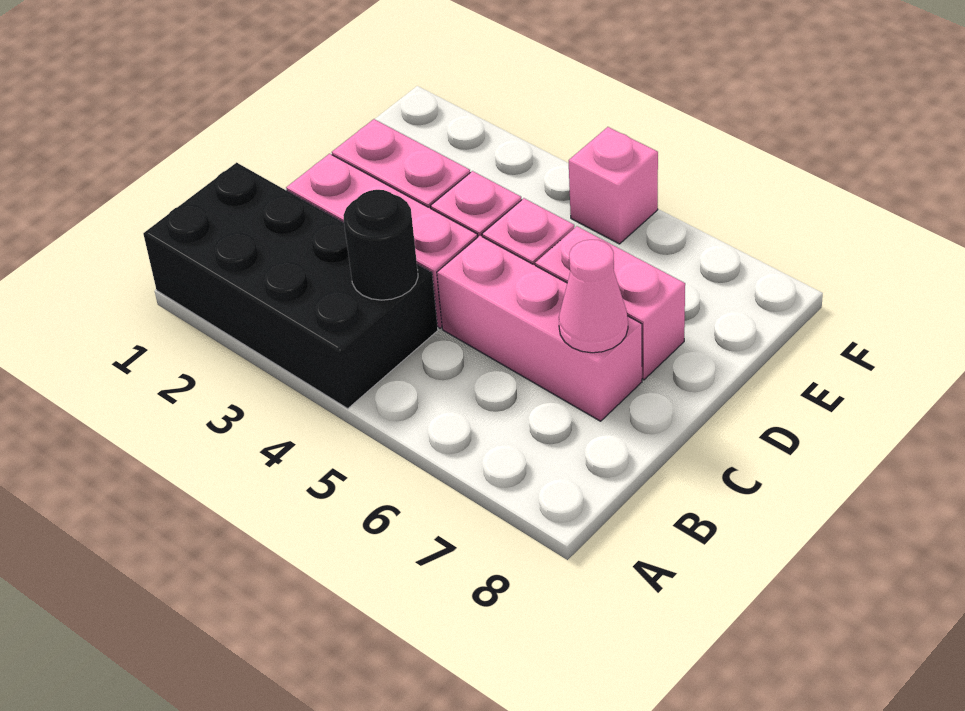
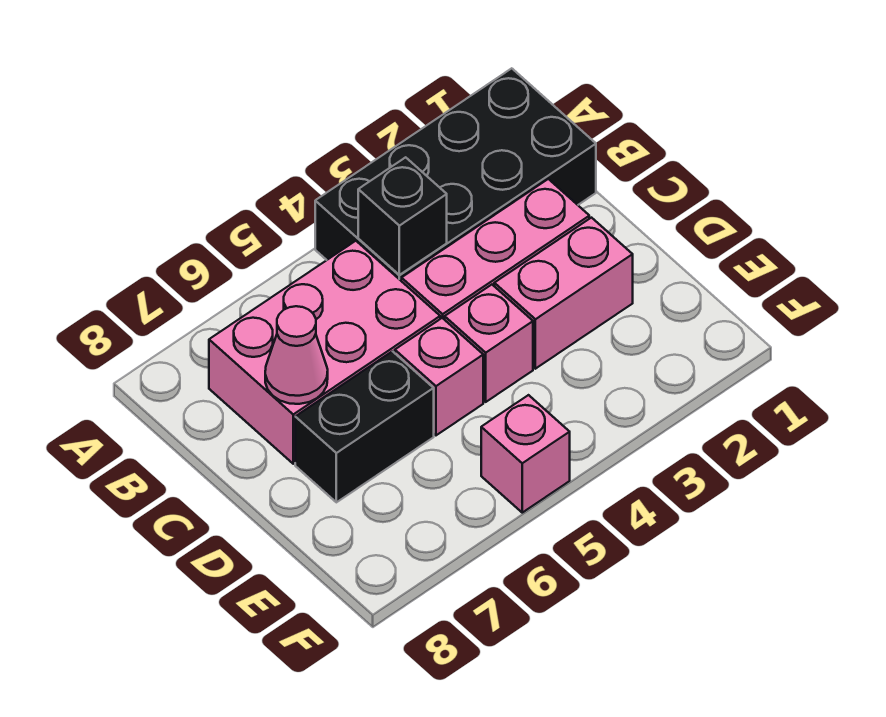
black 1x1 round brick [343,190,418,300] -> black 1x1 brick [358,157,447,275]
pink 1x3 brick [437,236,642,421] -> pink 2x3 brick [209,241,440,464]
pink 1x2 brick [535,226,685,380] -> black 1x2 brick [295,351,434,502]

